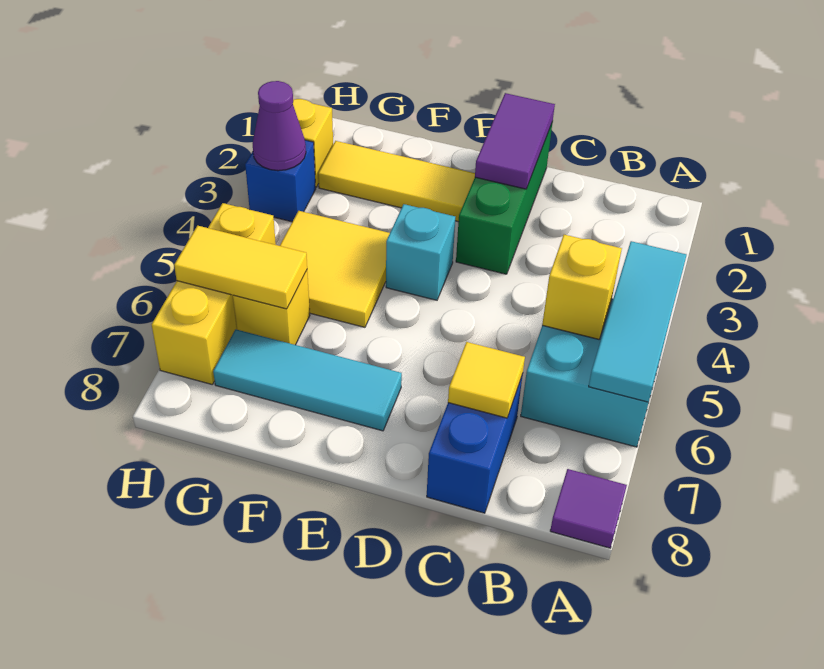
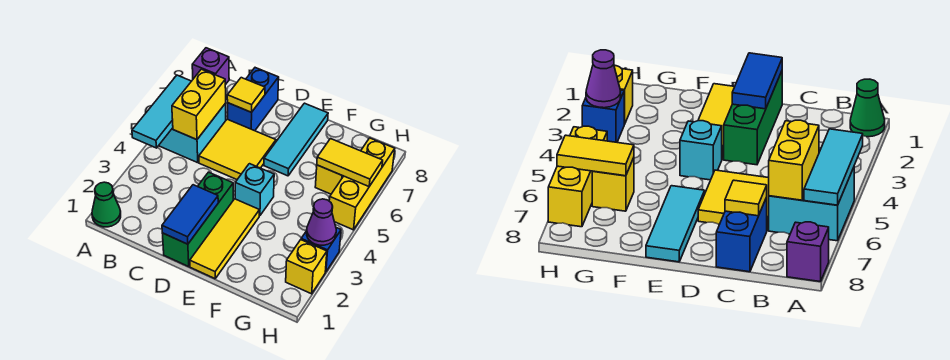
none -> green 1x1 cone [92,182,121,227]
purple 1x1 tile [550,469,627,548] -> purple 1x1 brick [192,48,229,85]
yellow 1x1 brick [542,235,622,339] -> yellow 1x2 brick [172,69,226,140]
purple 1x2 tile [475,93,555,189] -> blue 1x2 tile [162,185,218,244]
yellow 1x3 tile [318,141,475,222] -> yellow 1x3 tile turned to [190,199,259,279]
cyan 1x3 tile [213,329,402,431] -> cyan 1x3 tile turned to [264,103,328,176]
yellow 2x2 tile [280,211,390,327] -> yellow 2x2 tile moved to [199,119,276,179]

